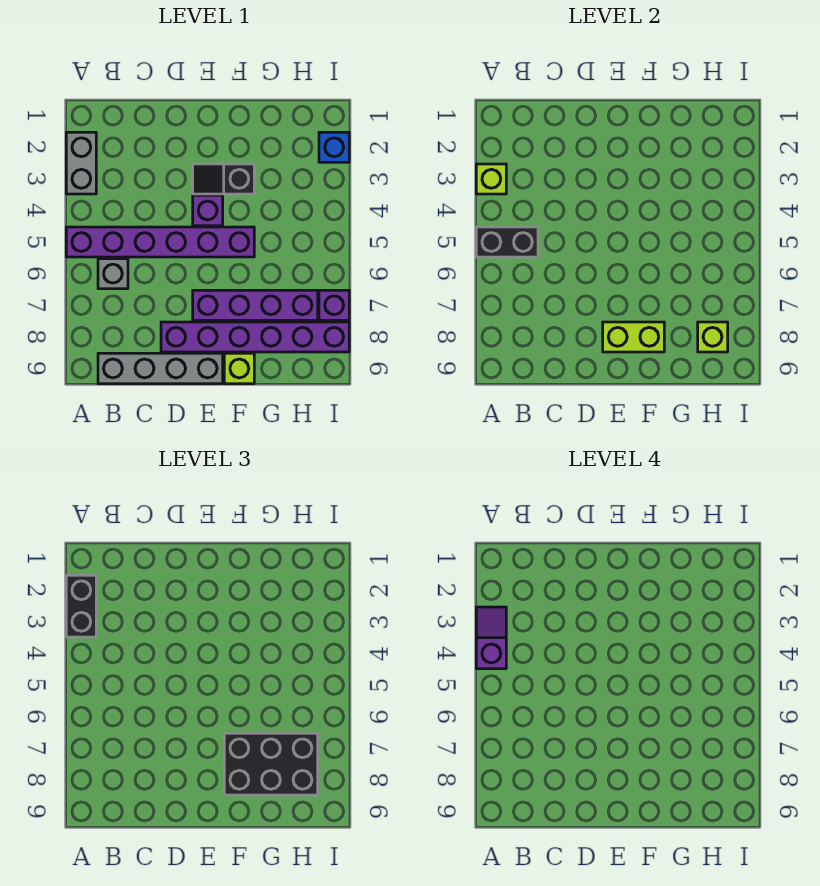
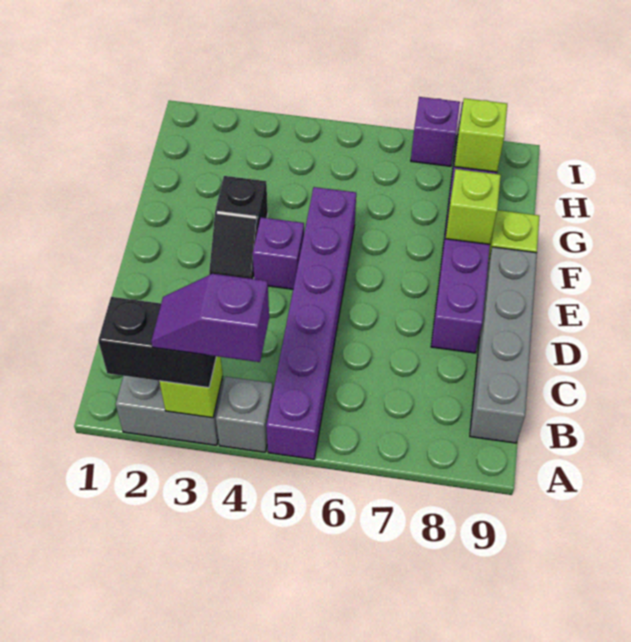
black 1x2 brick [476,227,538,257] -> none
grey 1x1 brick [98,259,128,289] -> grey 1x1 brick moved to [216,376,273,452]
purple 1x4 brick [193,290,318,320] -> none
lime 1x2 brick [603,322,664,352] -> lime 1x1 brick [446,169,501,244]
black 2x3 brick [224,733,318,795] -> none
blue 1x1 brick [319,132,349,162] -> none

